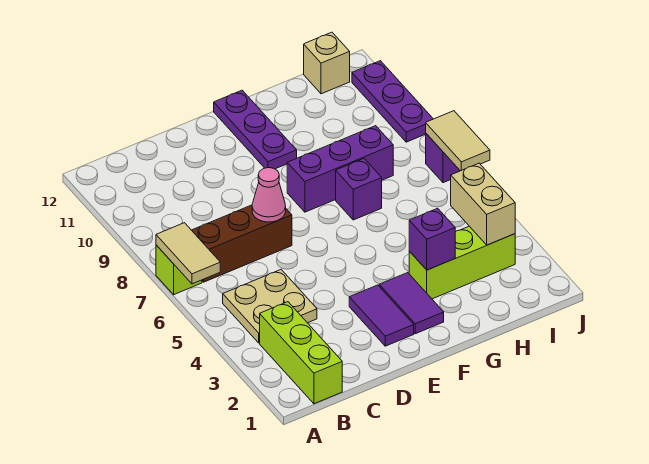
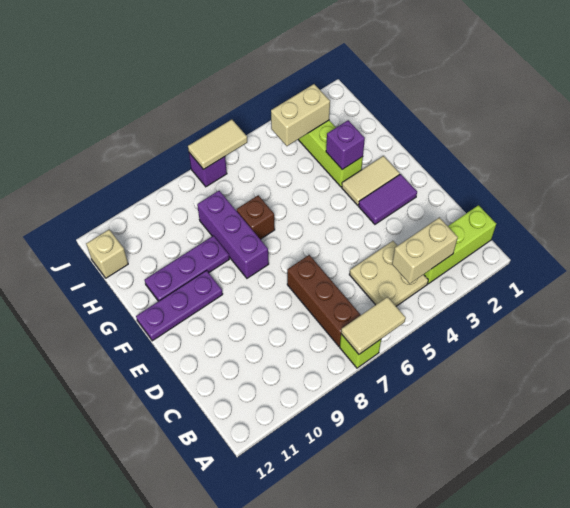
none -> tan 1x2 brick [392,218,458,284]
pink 1x1 cone [252,168,286,222] -> none
purple 1x2 tile [379,273,444,334] -> tan 1x2 tile [342,156,400,205]
purple 1x1 brick [336,159,382,220] -> brown 1x1 brick [237,195,275,239]
purple 1x3 plate [352,61,433,142] -> purple 1x3 plate moved to [145,236,229,301]

